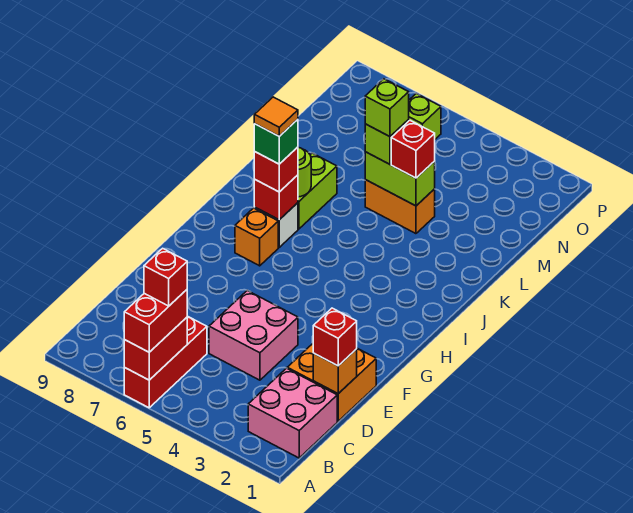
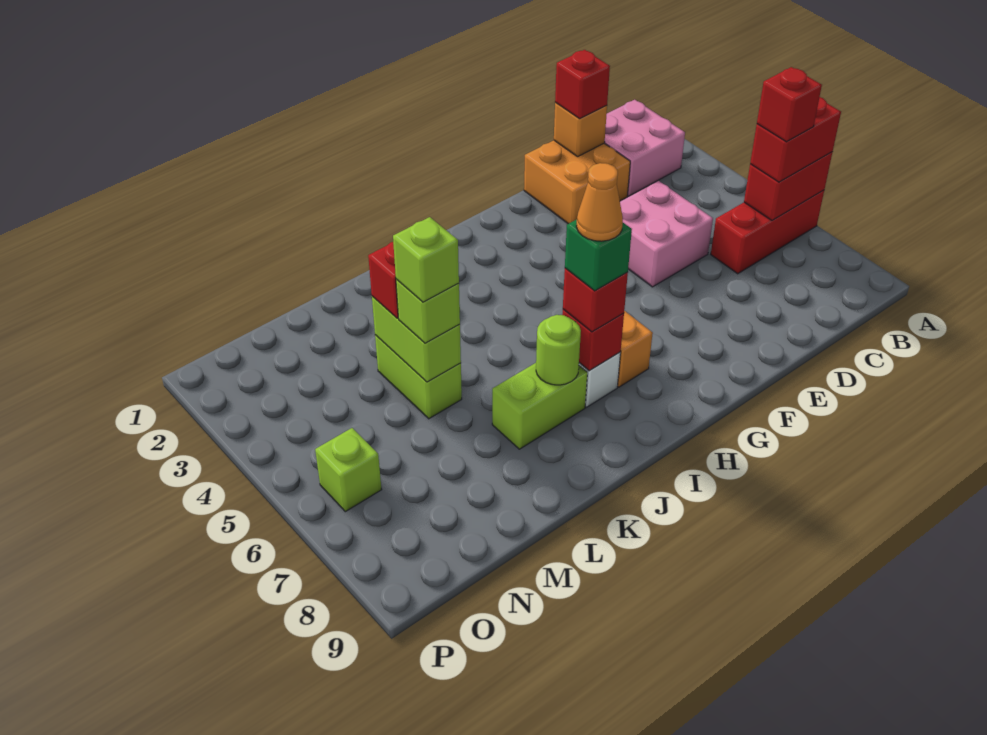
orange 1x1 tile [254,97,298,136] -> orange 1x1 cone [576,163,623,241]
orange 1x2 brick [365,180,435,234] -> lime 1x2 brick [375,335,462,419]

